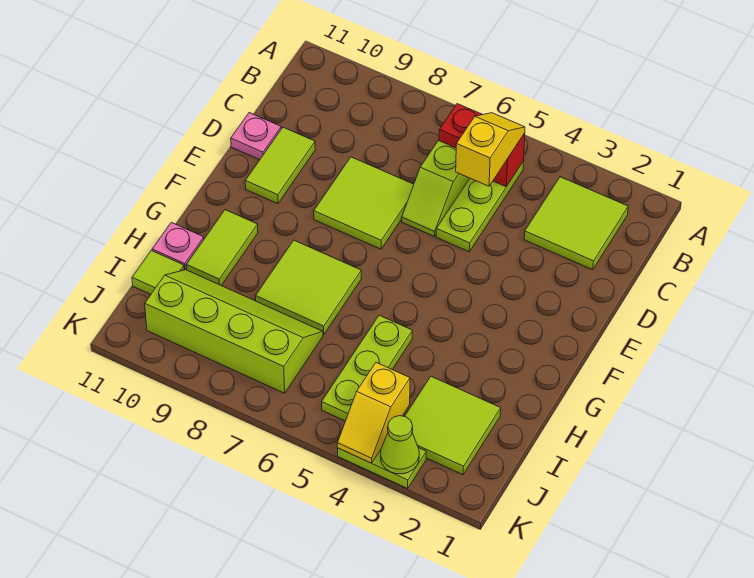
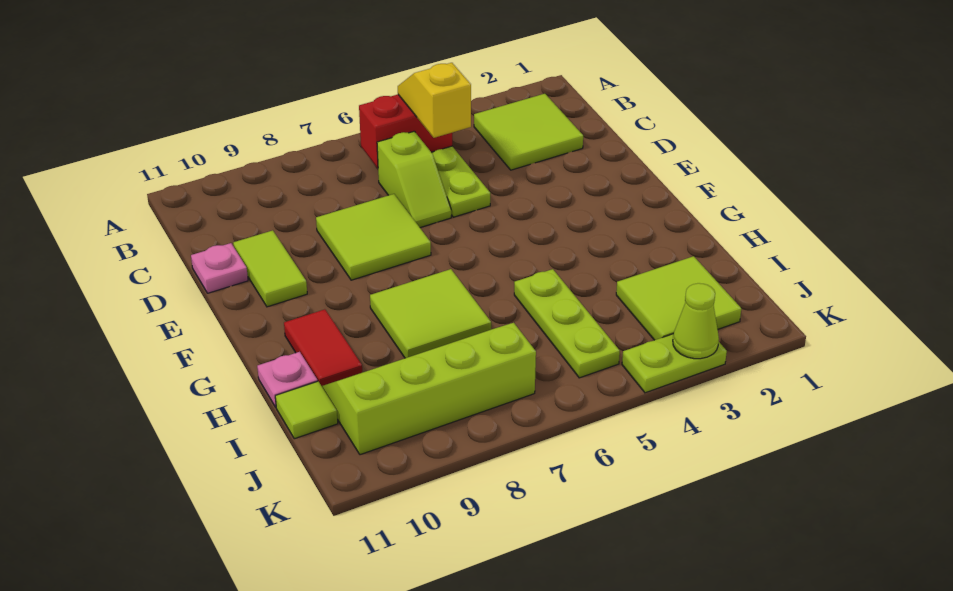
lime 1x2 tile [186,210,258,285] -> red 1x2 tile [284,309,362,386]
yellow 1x2 slope [337,363,410,463] -> none

